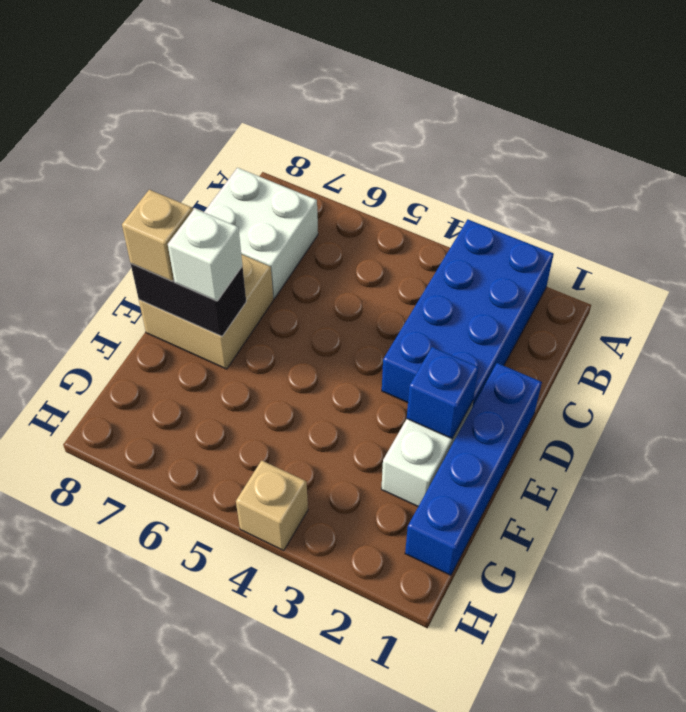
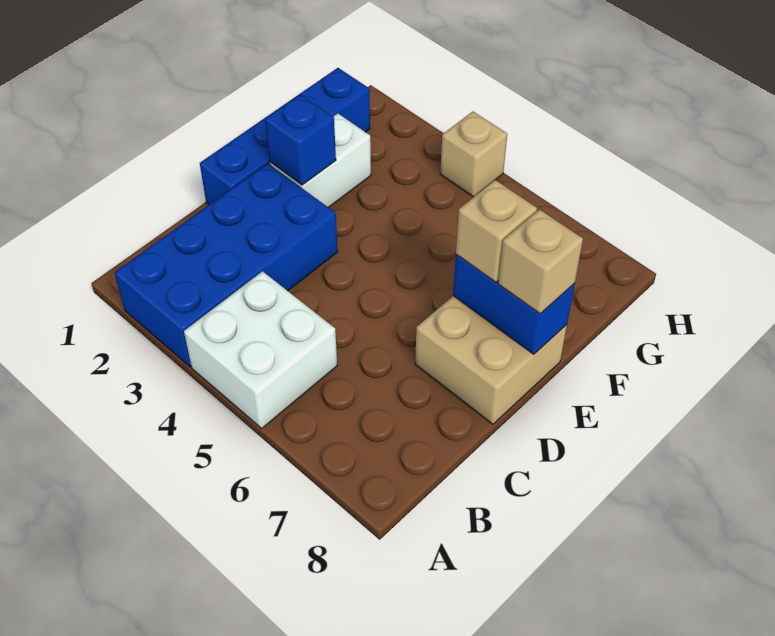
white 2x2 brick [204,168,318,299] -> white 2x2 brick moved to [184,271,337,428]
black 1x2 brick [131,264,246,336] -> blue 1x2 brick [453,254,575,354]
white 1x1 brick [168,209,242,301] -> tan 1x1 brick [456,180,537,282]

